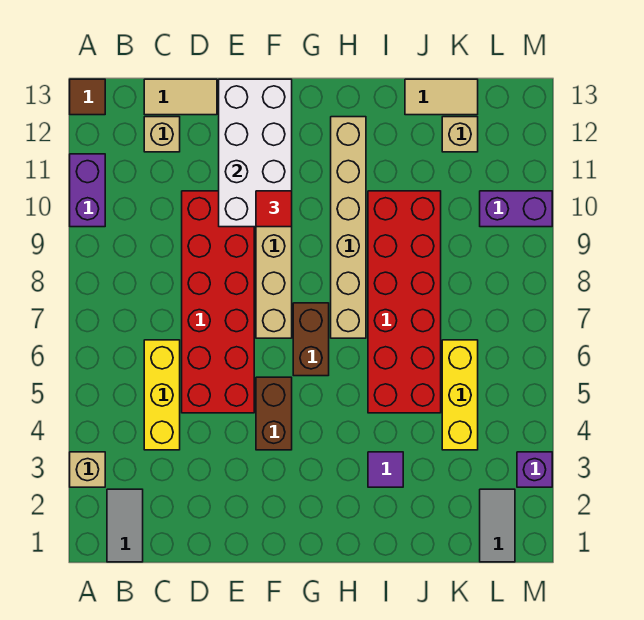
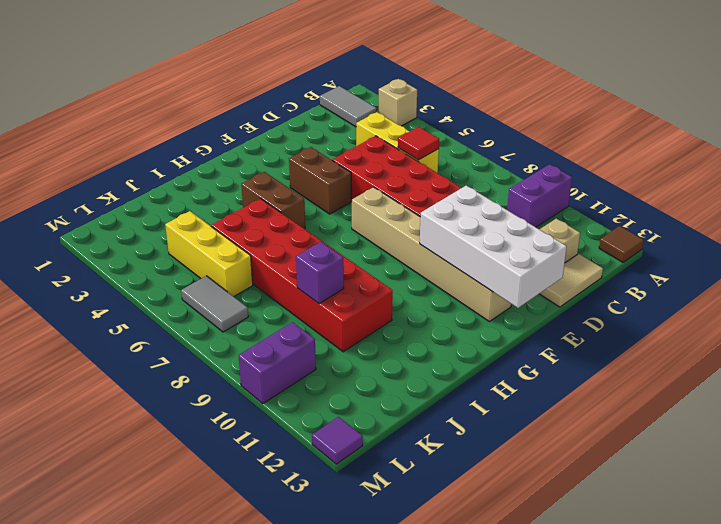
purple 1x2 brick [70,154,105,227] -> purple 1x2 brick turned to [507,164,572,227]
red 1x1 tile [256,191,292,227] -> red 1x1 tile moved to [398,127,439,160]
brown 1x2 brick [293,303,329,376] -> brown 1x2 brick moved to [241,172,305,229]
tan 1x6 brick [331,117,366,338] -> none
purple 1x1 tile [368,452,403,487] -> purple 1x1 tile moved to [312,417,363,464]
tan 1x2 tile [405,79,478,115] -> none
tan 1x1 brick [442,117,478,152] -> none
grey 1x2 tile [480,489,515,562] -> grey 1x2 tile moved to [181,276,248,332]
purple 1x1 brick [517,452,552,487] -> purple 1x1 brick moved to [296,242,344,304]

